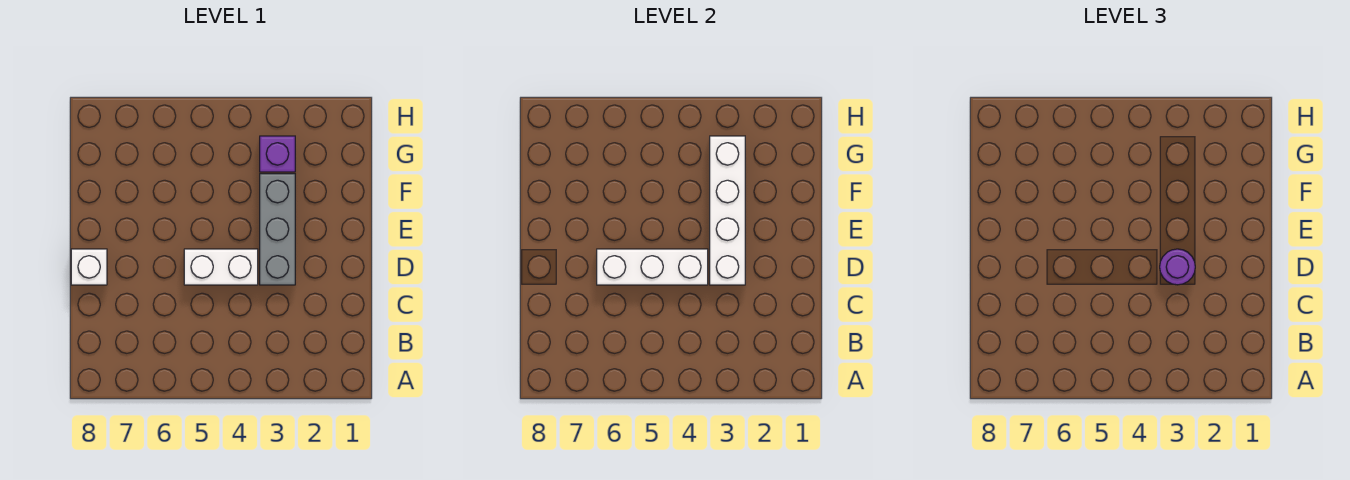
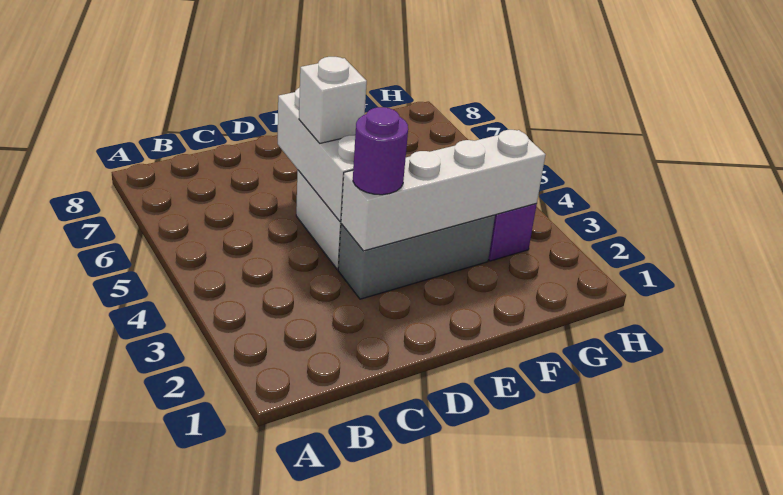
white 1x1 brick [71,249,107,285] -> white 1x1 brick moved to [299,57,367,143]

